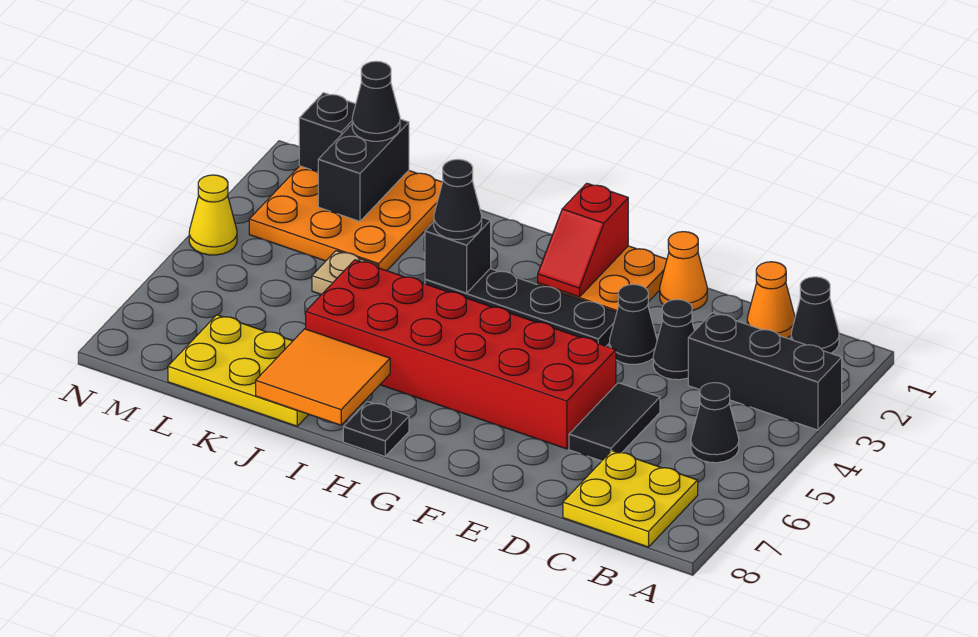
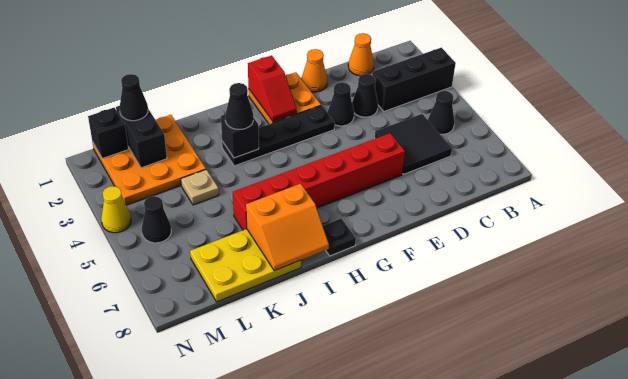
black 1x1 cone [791,277,839,353] -> black 1x1 cone moved to [142,196,171,243]
yellow 2x2 plate [563,451,698,547] -> none
black 1x2 tile [569,383,660,461] -> black 2x2 tile [375,114,452,174]
red 2x6 brick [306,260,616,449] -> red 1x6 brick [233,133,405,230]
orange 2x2 tile [256,329,390,425] -> orange 2x2 slope [246,184,329,271]

